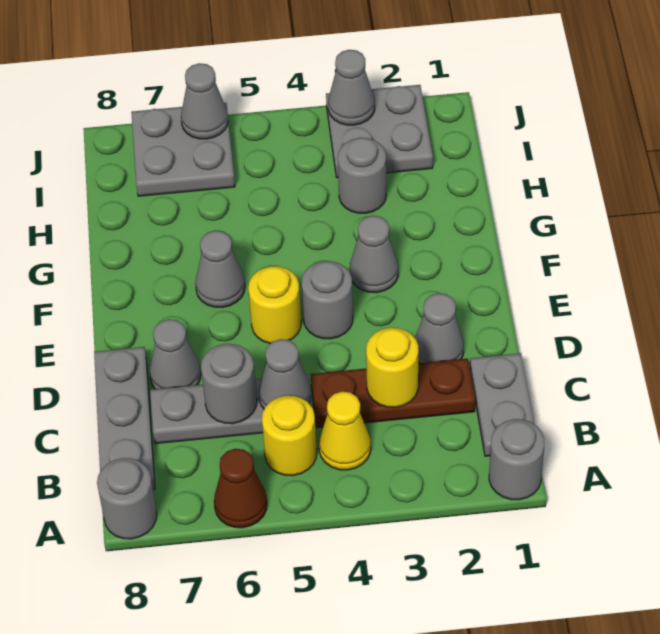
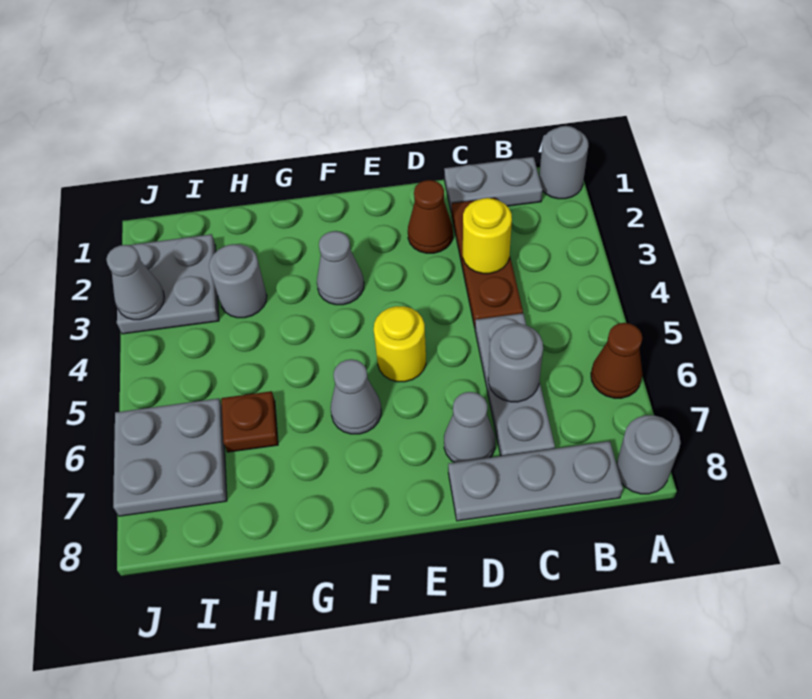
yellow 1x1 cone [319,392,371,470] -> none
yellow 1x1 round brick [262,396,317,476] -> none
grey 1x1 cone [259,339,311,409] -> none
grey 1x1 cone [415,293,464,363] -> brown 1x1 cone [408,180,453,253]
grey 1x1 round brick [302,261,353,339] -> none
none -> brown 1x1 plate [222,391,278,452]
grey 1x1 cone [181,63,228,139] -> none

